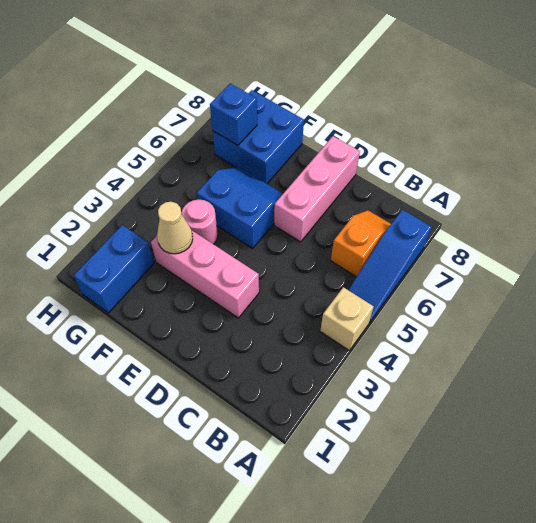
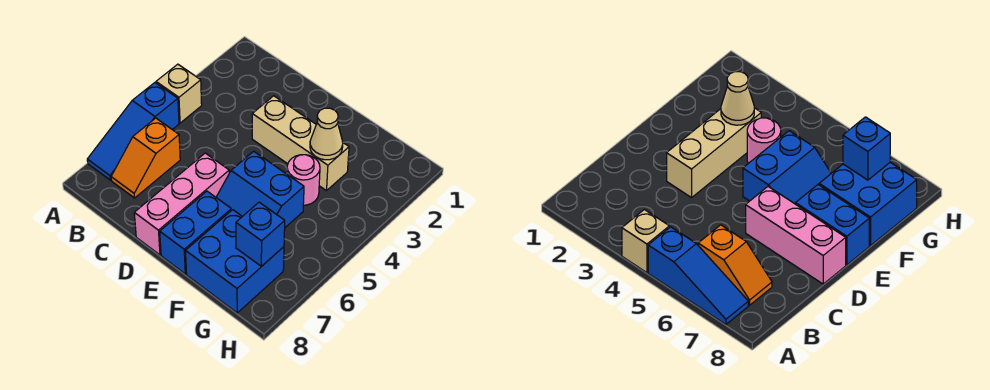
blue 1x3 slope [349,210,432,323] -> blue 1x3 slope turned to [87,83,179,180]
pink 1x3 brick [151,231,259,318] -> tan 1x3 brick [252,96,349,191]
blue 1x2 brick [74,225,154,313] -> blue 1x2 brick moved to [160,191,231,274]

